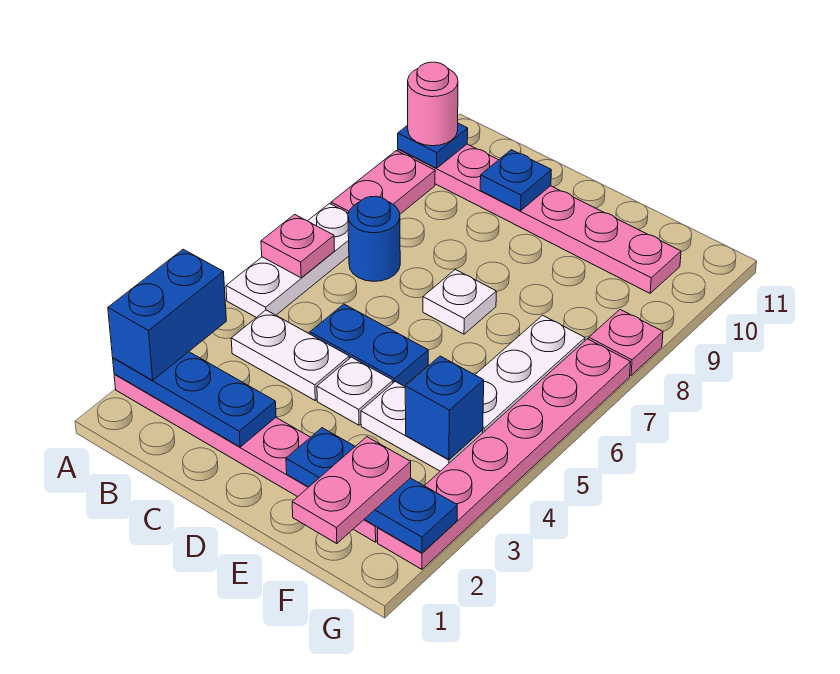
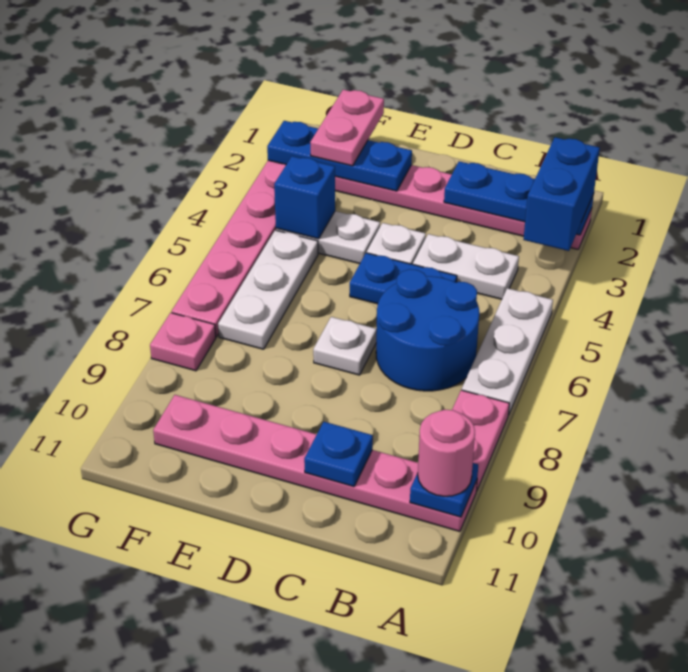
pink 1x1 plate [261,214,335,278] -> none
blue 1x1 round brick [348,196,400,281] -> blue 2x2 round brick [376,269,479,391]

